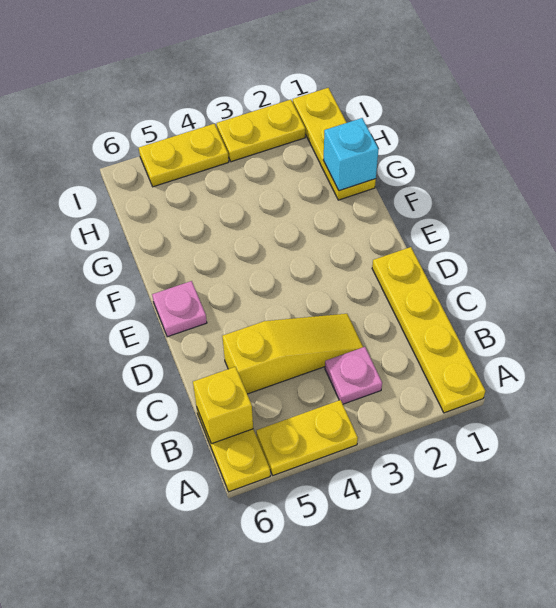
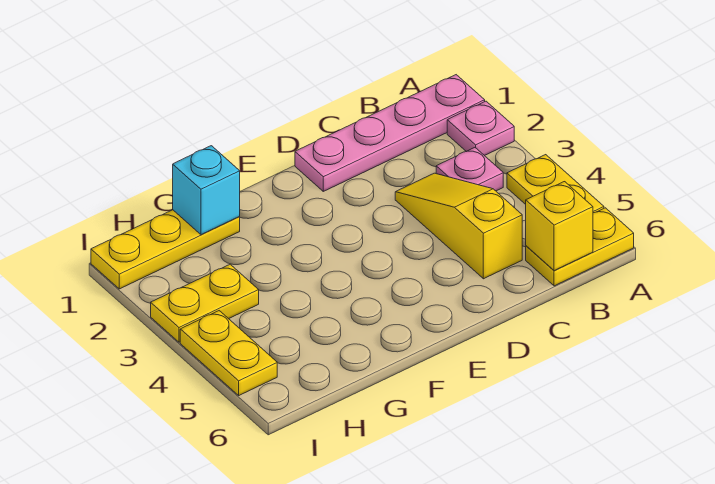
yellow 1x4 plate [372,247,485,413] -> pink 1x4 plate [295,75,485,191]
pink 1x1 plate [152,281,207,337] -> pink 1x1 plate moved to [447,101,514,156]
yellow 1x2 plate [217,100,305,162] -> yellow 1x2 plate turned to [151,264,259,342]

